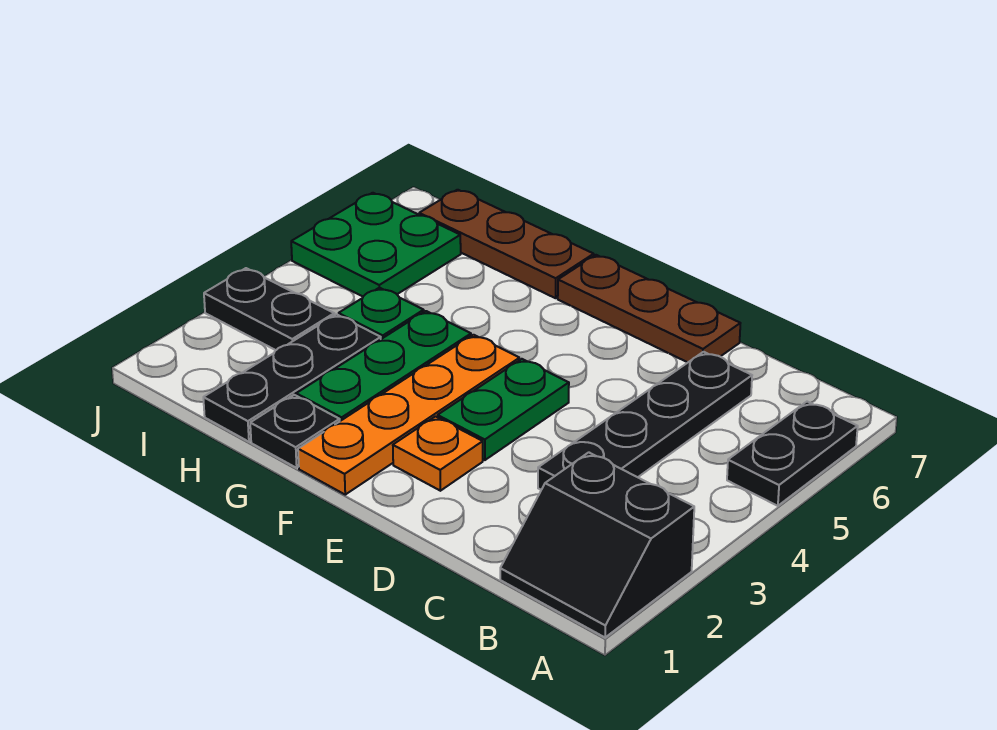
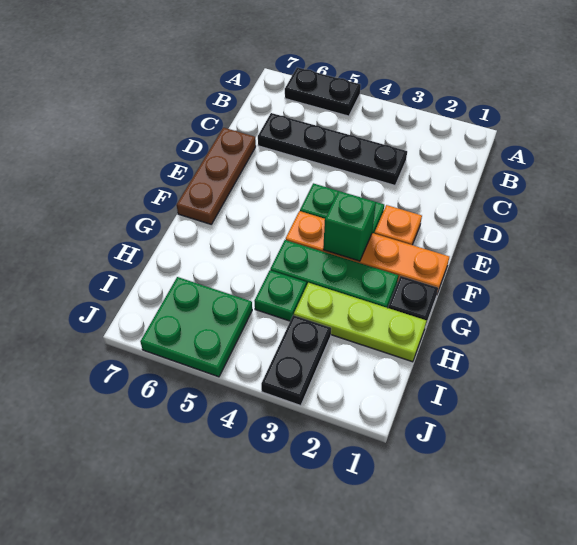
black 2x2 slope [500,452,694,637] -> none
none -> green 1x1 brick [323,191,376,261]
brown 1x3 plate [419,190,594,298] -> none
black 1x3 plate [203,314,381,442] -> lime 1x3 plate [294,283,426,362]

